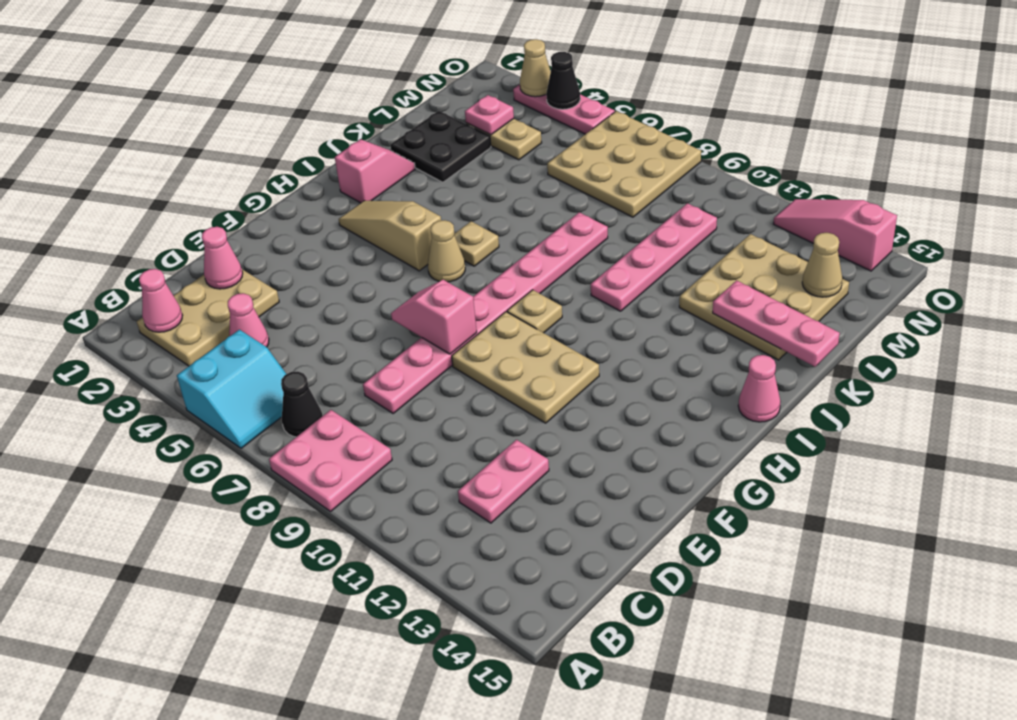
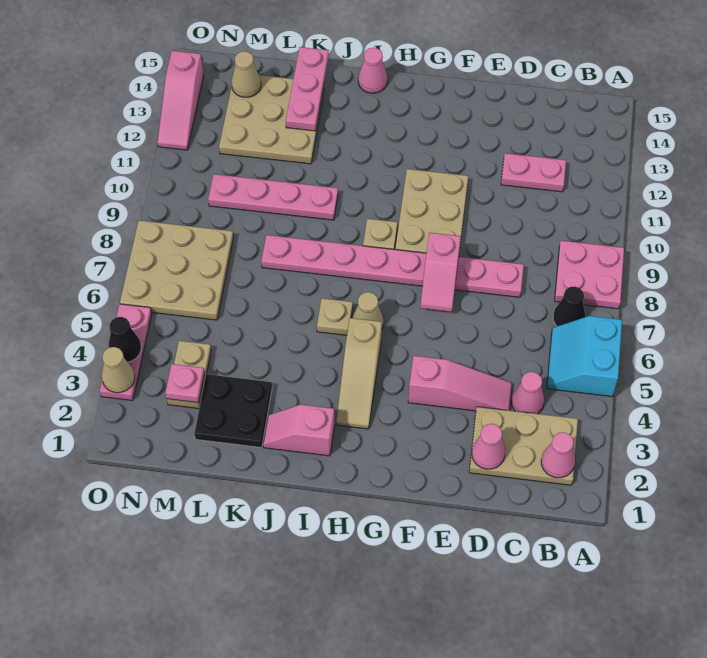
cyan 2x2 slope [177,330,286,448] -> cyan 2x2 slope turned to [547,316,622,397]
none -> pink 1x3 slope [408,356,512,411]

